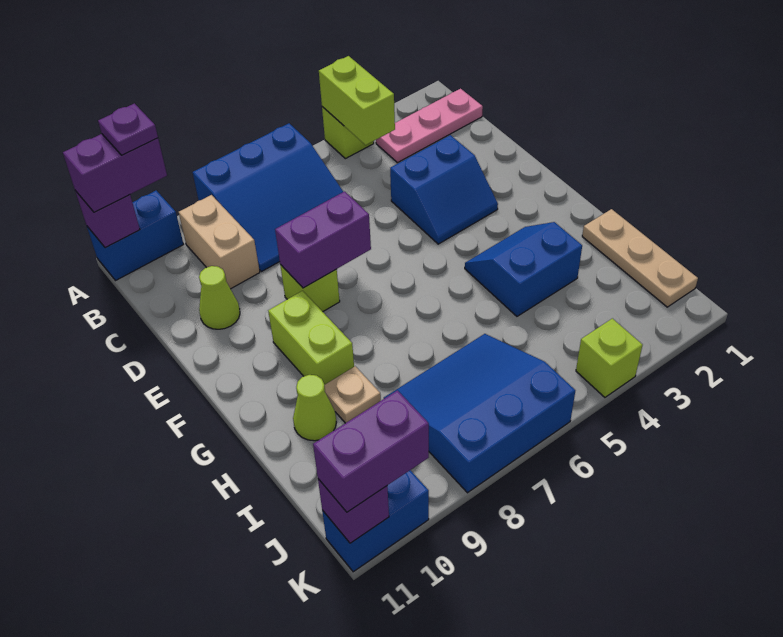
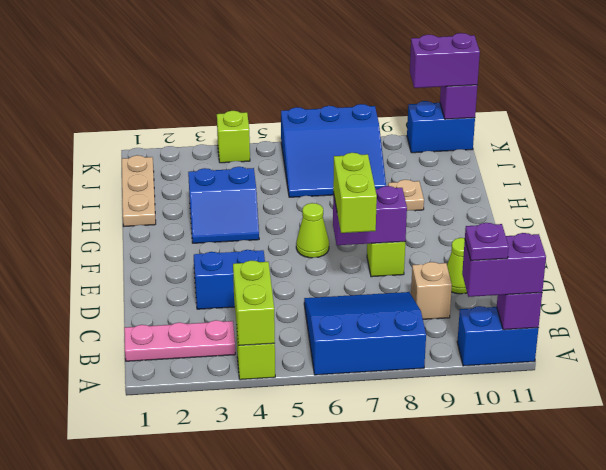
tan 1x2 brick [179,195,260,289] -> tan 1x1 brick [411,262,452,319]
lime 1x2 brick [268,291,354,385] -> lime 1x2 brick moved to [333,153,377,233]
lime 1x1 cone [293,375,336,441] -> lime 1x1 cone moved to [296,203,329,258]

